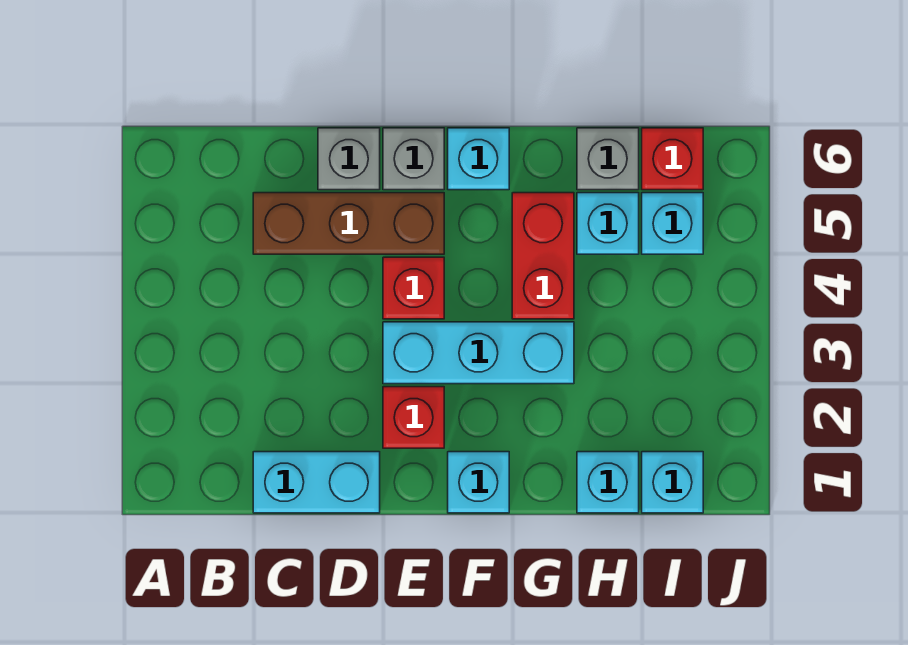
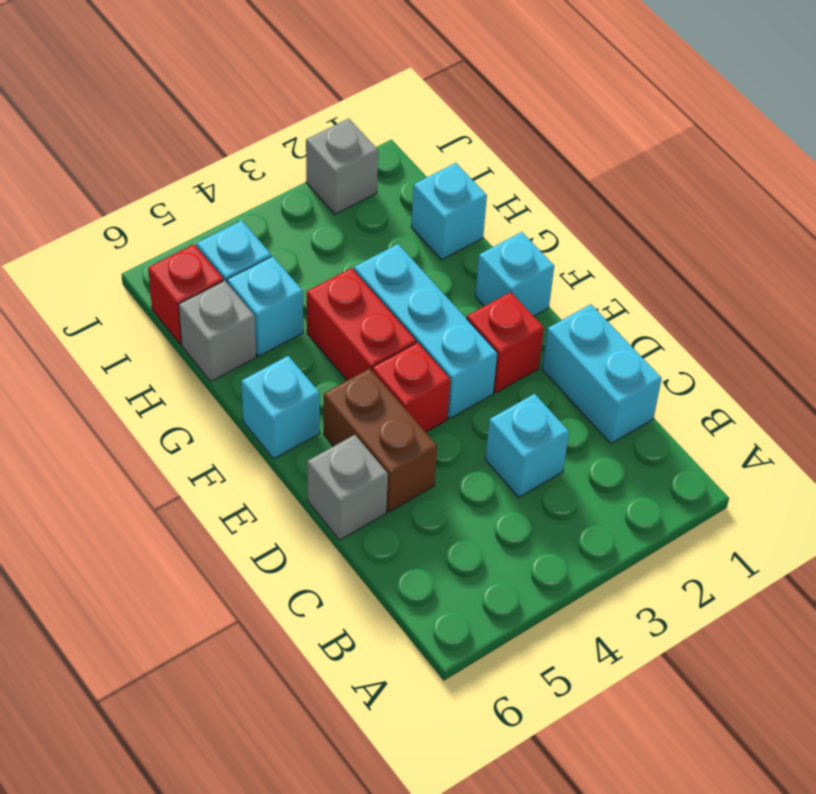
brown 1x3 brick [253,193,444,254] -> brown 1x2 brick [324,368,437,512]
grey 1x1 brick [383,128,444,190] -> grey 1x1 brick moved to [306,119,378,214]
red 1x2 brick [512,193,574,319] -> red 1x2 brick turned to [307,268,416,380]
cyan 1x1 brick [642,452,703,513] -> cyan 1x1 brick moved to [485,394,569,497]

